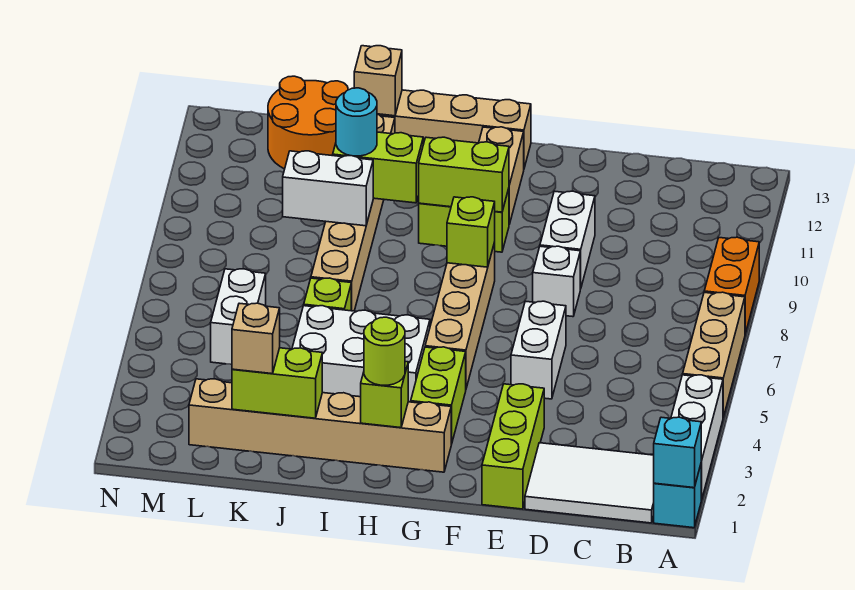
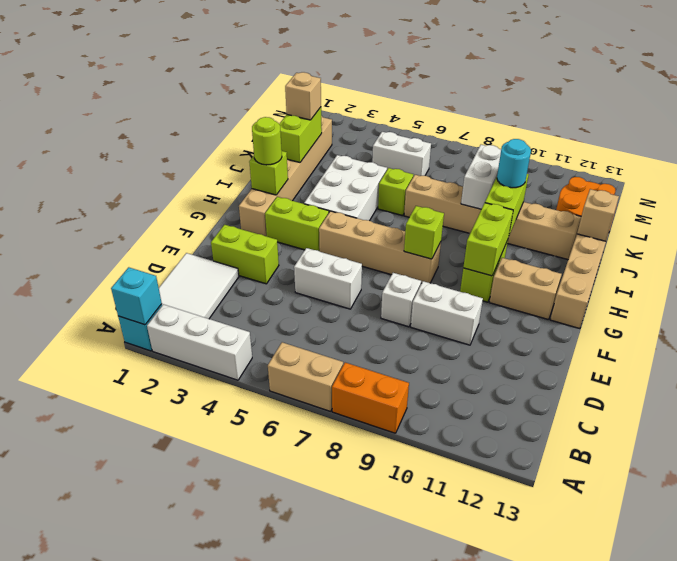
tan 1x3 brick [683,292,745,417] -> tan 1x2 brick [268,342,343,411]
lime 1x3 brick [482,384,544,509] -> lime 1x2 brick [211,225,279,284]

